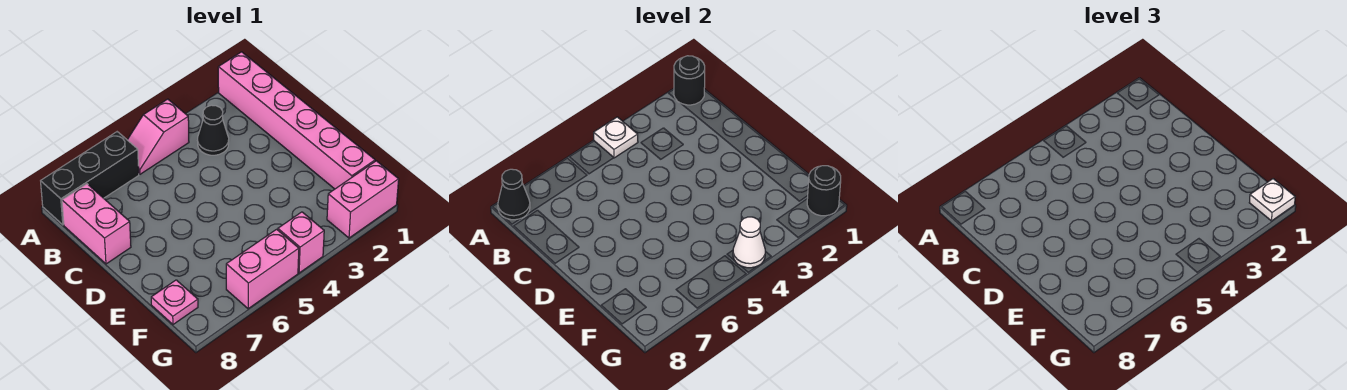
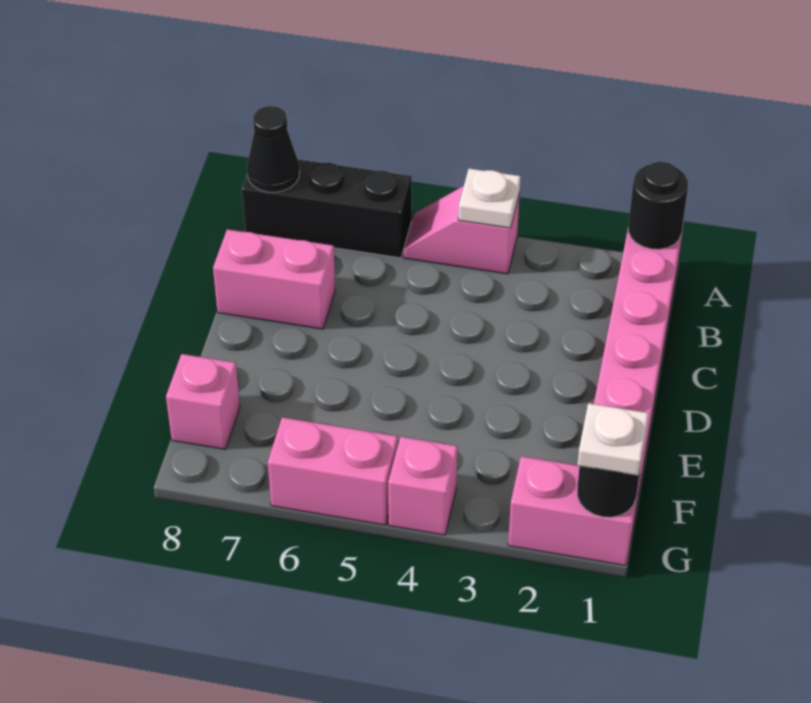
black 1x1 cone [198,105,229,155] -> none
pink 1x2 brick [62,184,131,264] -> pink 1x2 brick turned to [213,229,335,329]
pink 1x1 plate [151,280,198,324] -> pink 1x1 brick [166,354,240,450]
white 1x1 cone [733,217,765,268] -> none

